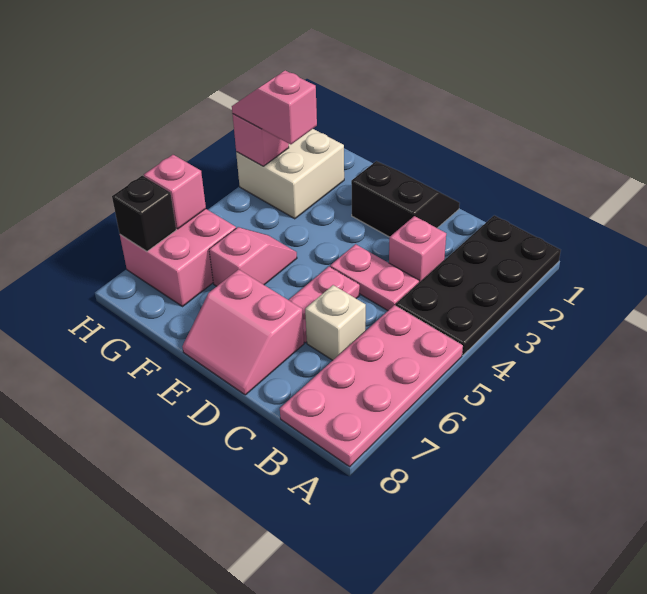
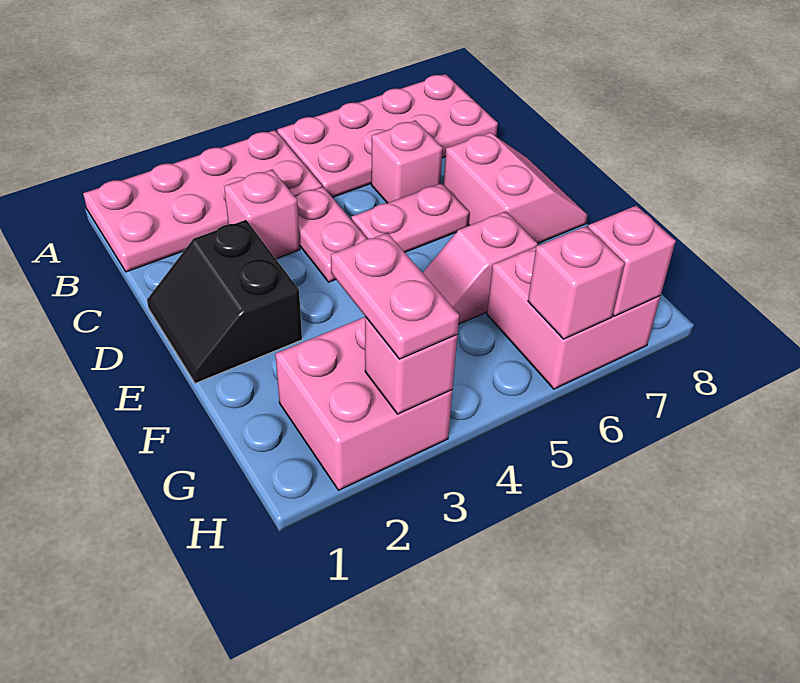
black 2x4 plate [396,215,561,355] -> pink 2x4 plate [83,130,322,272]
white 1x1 brick [305,285,366,360] -> pink 1x1 brick [371,120,442,203]
white 2x2 brick [236,129,344,219] -> pink 2x2 brick [275,317,452,490]
pink 1x2 slope [232,71,317,144] -> pink 1x2 plate [331,233,459,359]
black 1x1 brick [112,176,176,251] -> pink 1x1 brick [588,206,676,316]

